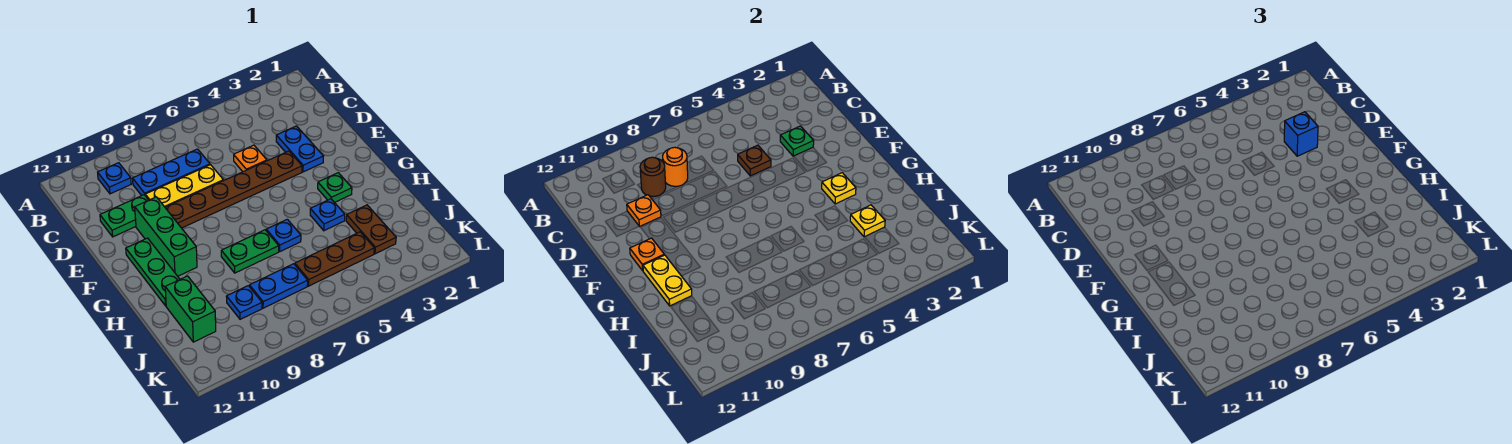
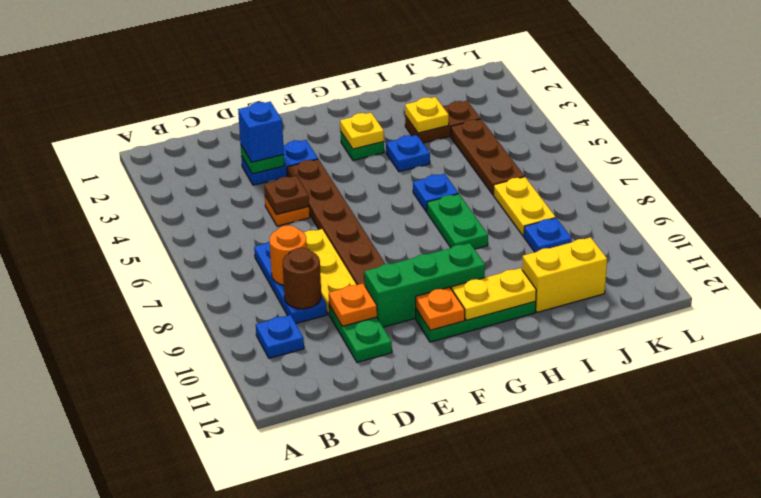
green 1x2 brick [165,276,216,342] -> yellow 1x2 brick [522,237,607,312]
blue 1x2 plate [249,264,308,308] -> yellow 1x2 plate [494,177,556,236]

